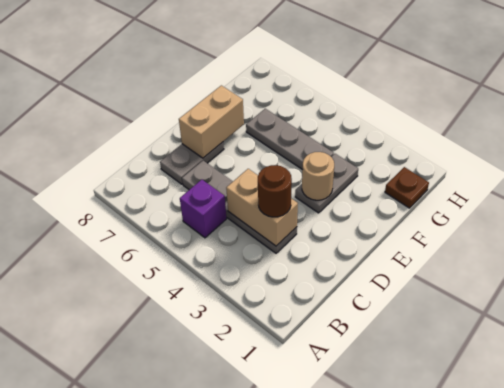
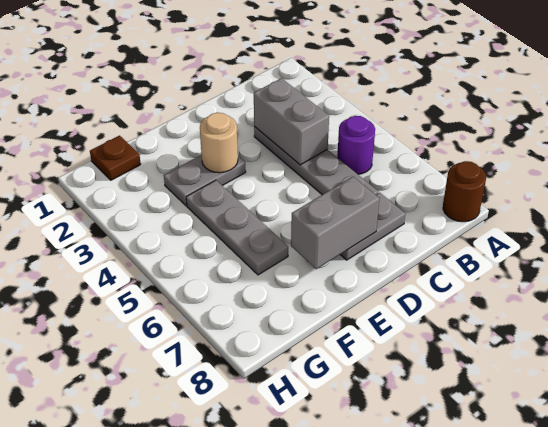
purple 1x1 brick [180,180,226,238] -> purple 1x1 round brick [337,116,375,174]
tan 1x2 brick [226,169,298,246] -> grey 1x2 brick [254,78,329,165]
brown 1x1 round brick [258,165,292,217] -> brown 1x1 round brick moved to [443,161,486,222]
tan 1x2 brick [179,85,244,158] -> grey 1x2 brick [291,177,379,269]

